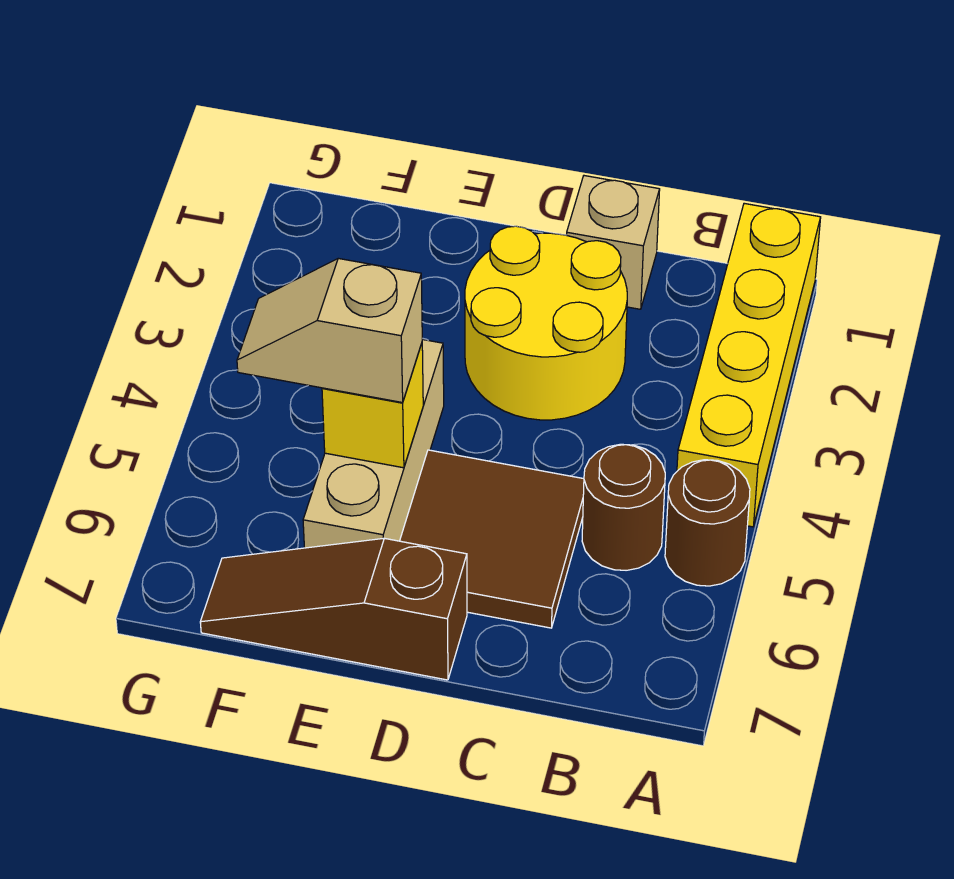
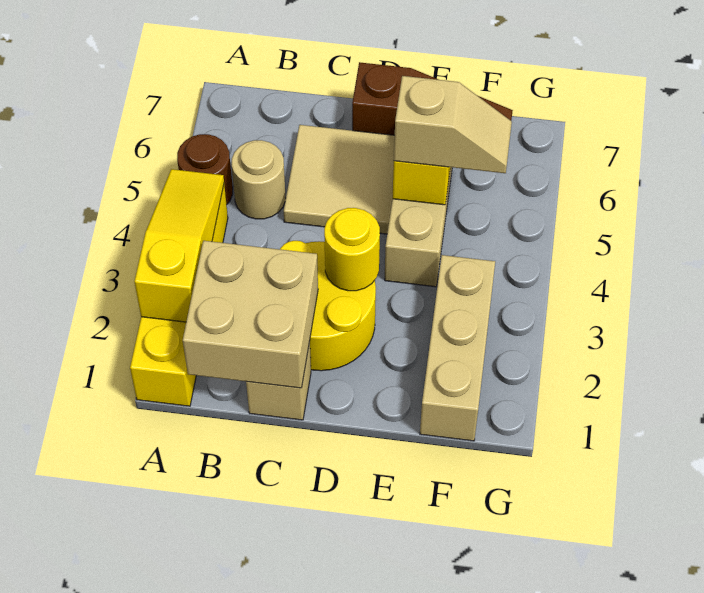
none -> yellow 1x3 slope [134,169,224,322]
none -> tan 2x2 brick [183,241,318,388]
brown 1x1 round brick [582,444,665,570] -> tan 1x1 round brick [232,140,286,219]
brown 2x2 tile [400,450,584,628] -> tan 2x2 tile [284,125,395,234]
none -> yellow 1x1 round brick [324,208,380,291]
none -> tan 1x3 brick [420,255,495,441]

